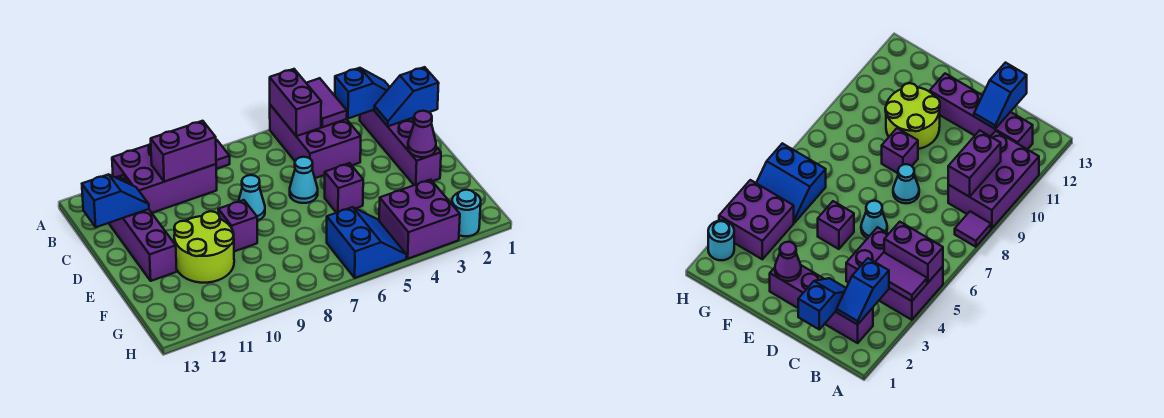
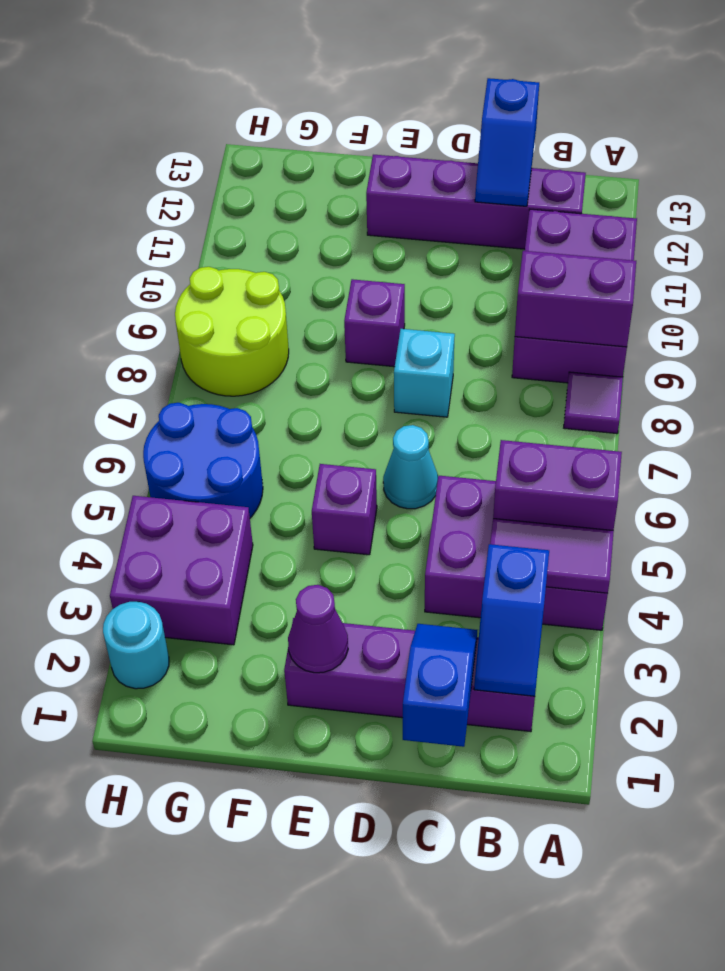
purple 1x2 brick [151,121,216,182] -> purple 1x2 brick turned to [515,251,636,347]
cyan 1x1 cone [238,175,265,221] -> cyan 1x1 brick [394,329,455,417]
lime 2x2 round brick [174,211,234,283] -> lime 2x2 round brick moved to [175,267,289,396]
blue 2x2 slope [327,207,407,278] -> blue 2x2 round brick [143,403,263,518]

